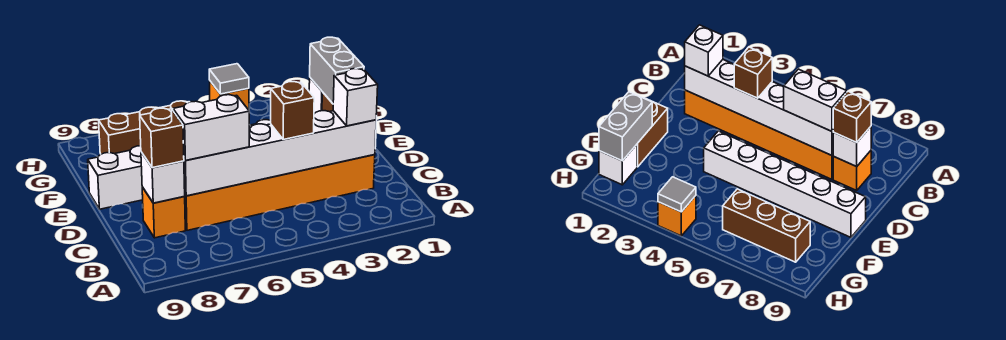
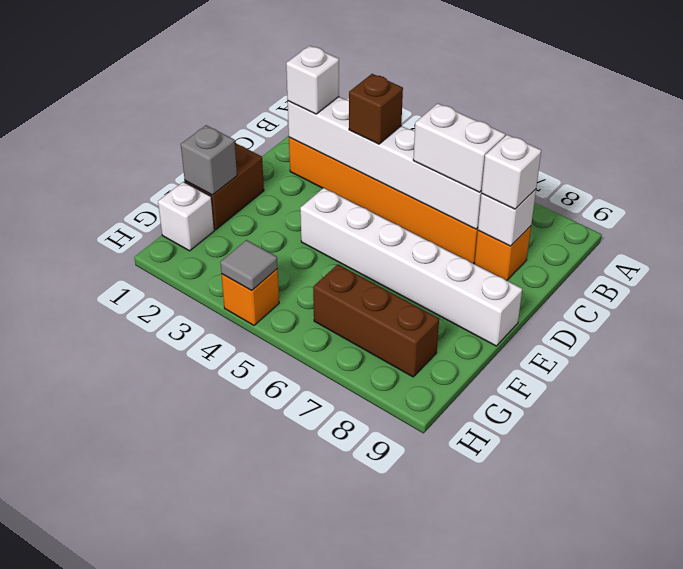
brown 1x1 brick [140,108,184,168] -> white 1x1 brick [481,135,541,209]
grey 1x2 brick [310,37,364,103] -> grey 1x1 brick [181,125,237,195]

